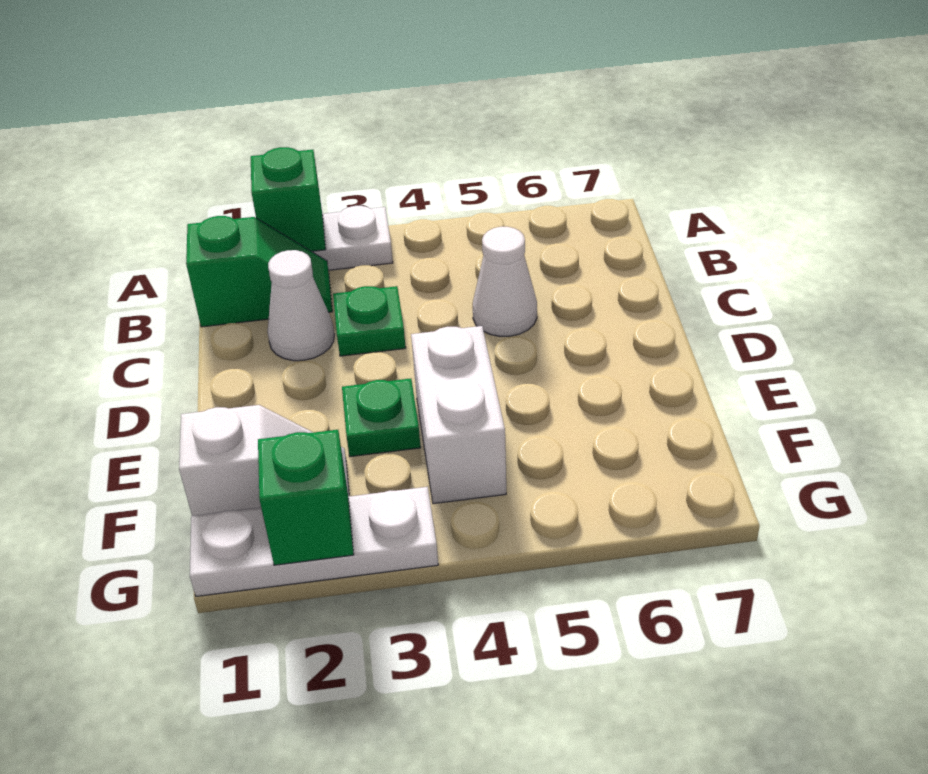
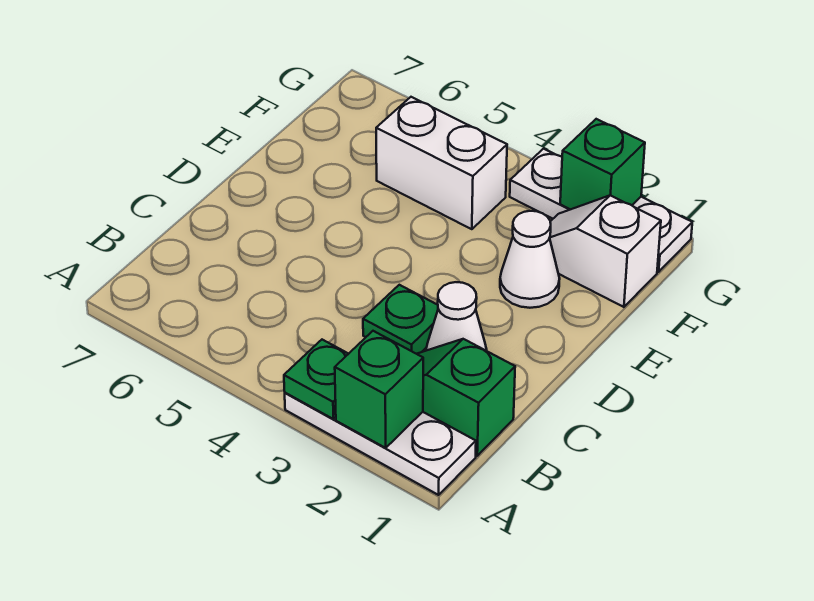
white 1x1 cone [473,227,537,336] -> white 1x1 cone moved to [500,211,560,308]
green 1x1 plate [342,378,421,457] -> green 1x1 plate moved to [284,340,348,419]
white 1x2 brick [411,326,506,504] -> white 1x2 brick turned to [376,97,507,229]

